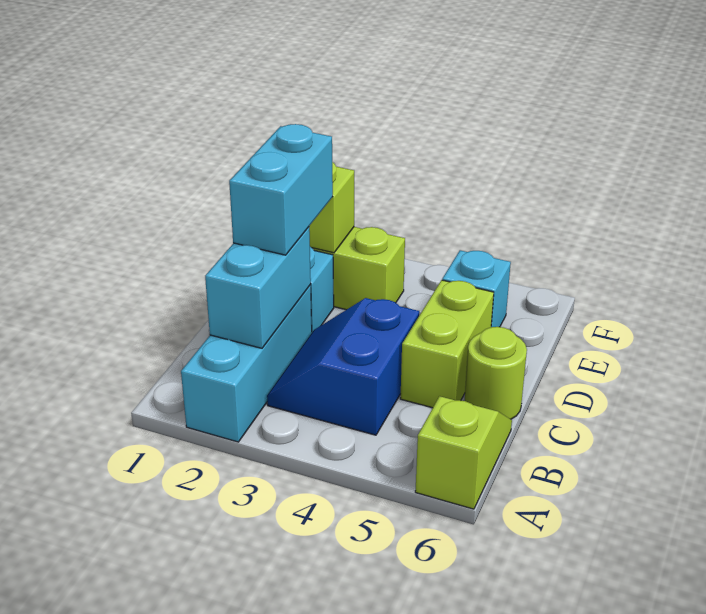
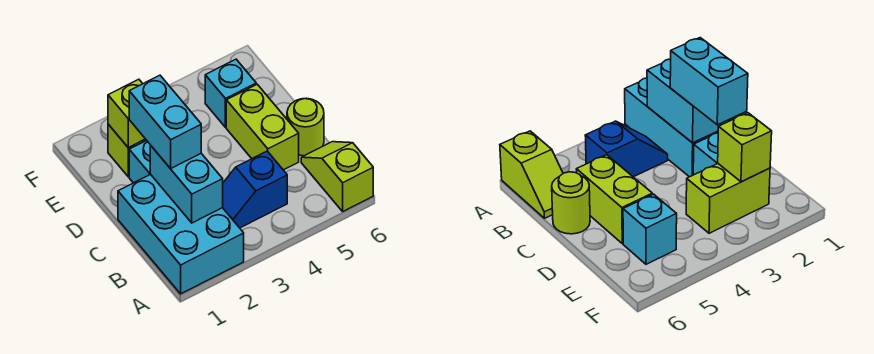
cyan 1x3 brick [181,285,312,442] -> cyan 2x3 brick [118,174,244,294]
blue 2x2 slope [267,298,419,435] -> blue 1x2 slope [223,151,287,228]

